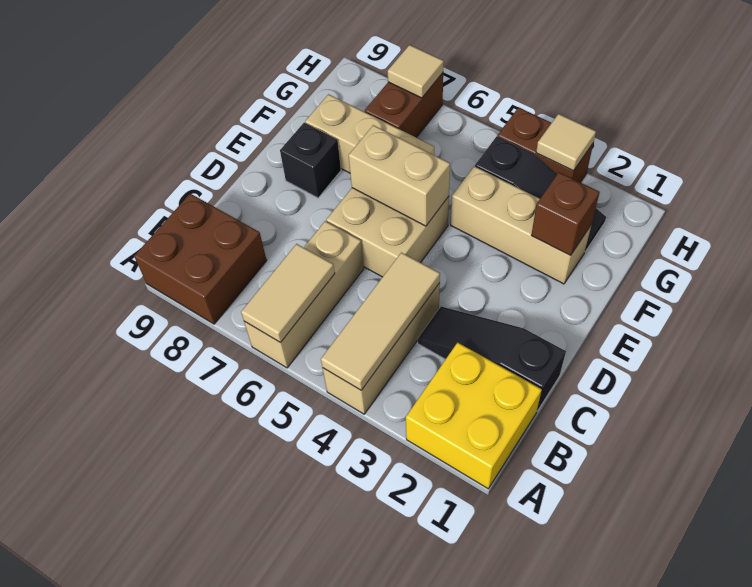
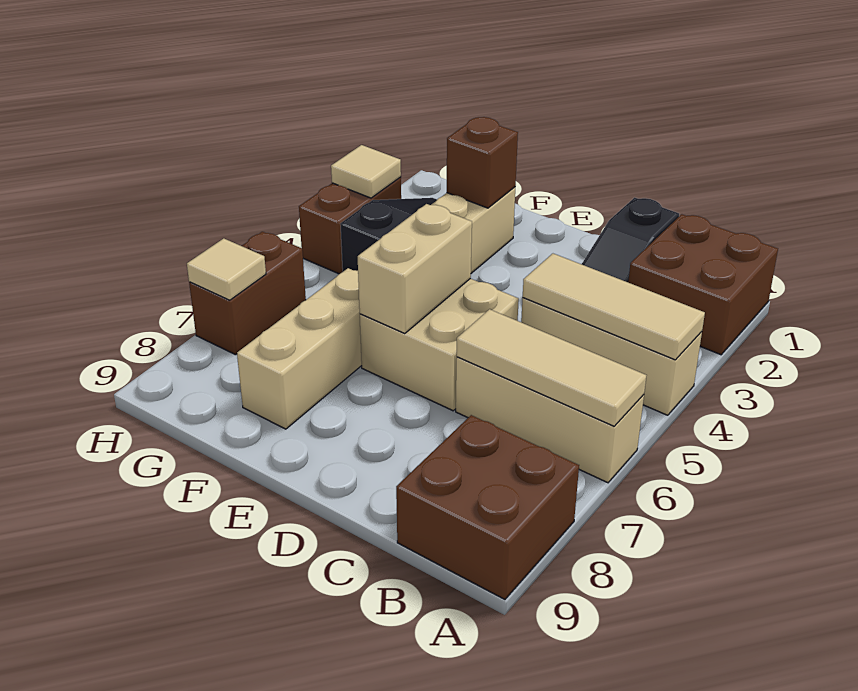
yellow 2x2 brick [406,342,542,489] -> brown 2x2 brick [628,214,778,355]
tan 1x2 tile [241,244,335,343] -> tan 1x3 tile [457,309,647,426]
black 1x1 brick [280,123,341,198] -> none
brown 1x2 brick [365,73,443,138] -> brown 1x2 brick turned to [189,232,306,355]

